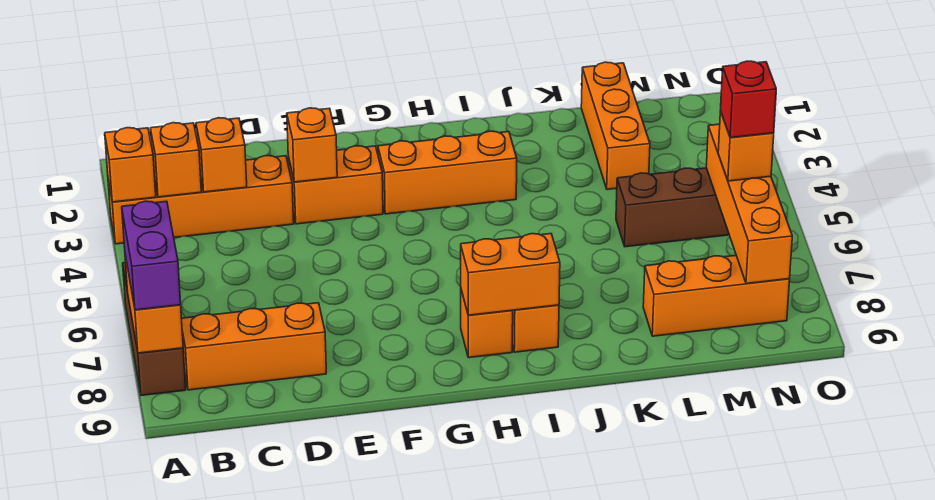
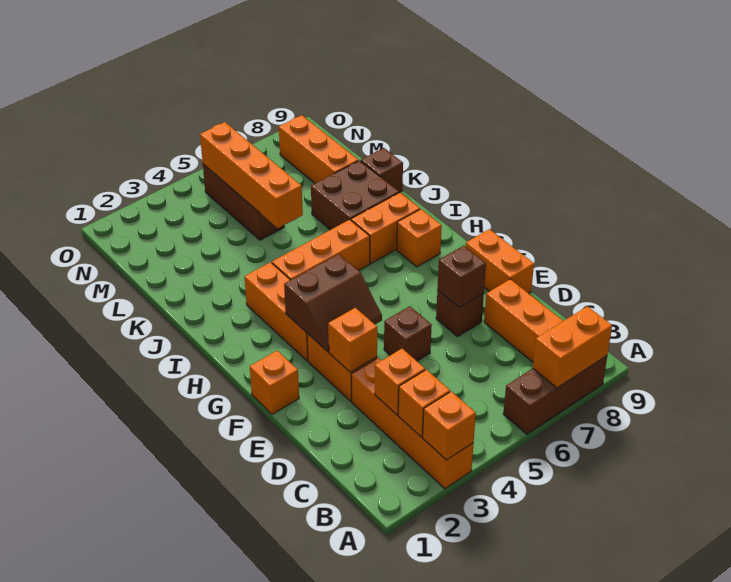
purple 1x2 brick [122,201,181,310] -> none
none -> brown 1x1 brick [384,306,432,361]
none -> brown 1x1 brick [436,290,484,336]
none -> brown 1x1 brick [437,246,486,308]
none -> brown 2x2 slope [284,254,382,352]
orange 1x2 brick [461,234,560,315] -> orange 1x2 brick moved to [466,229,534,293]
none -> brown 2x2 brick [311,161,399,230]
none -> brown 1x1 brick [361,148,403,193]
orange 1x3 brick [581,62,650,189] -> orange 1x3 brick moved to [272,220,370,280]
orange 1x4 brick [706,124,792,284] -> orange 1x4 brick turned to [200,122,303,228]
orange 1x1 brick [718,111,774,181] -> orange 1x1 brick moved to [250,351,299,414]
red 1x1 brick [721,61,776,138] -> none

